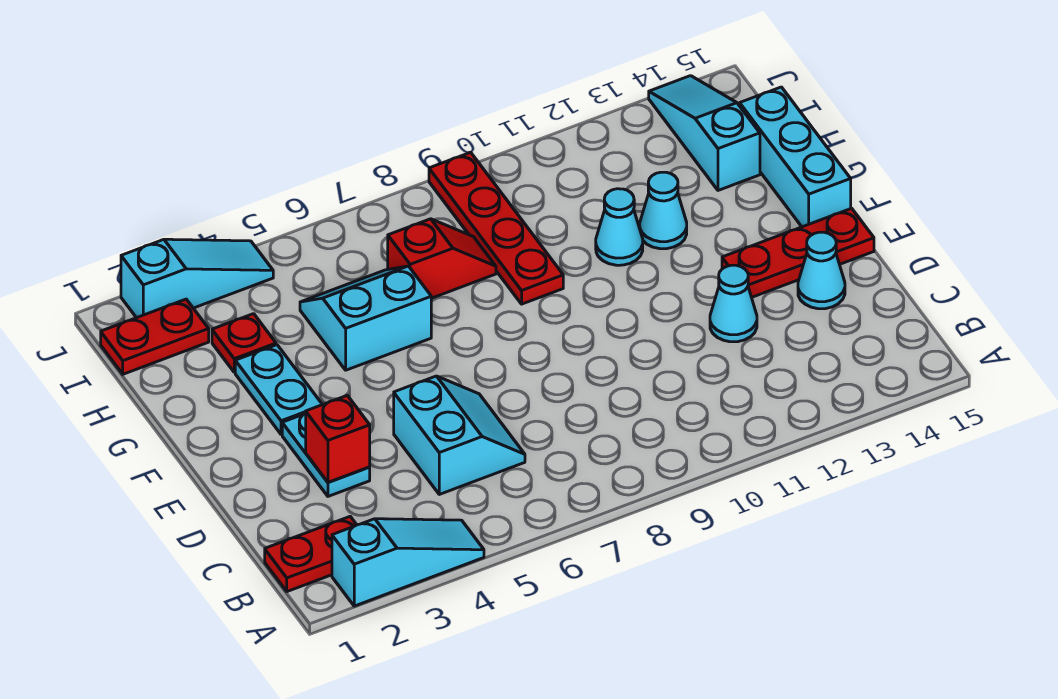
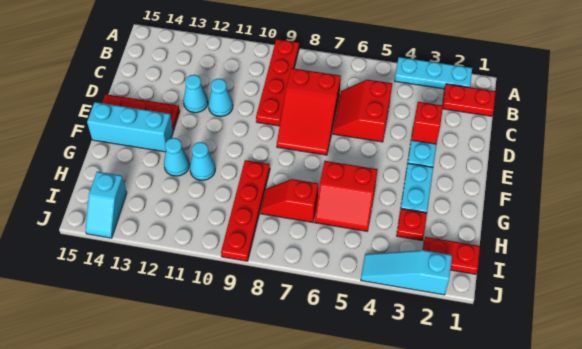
cyan 1x3 slope [332,519,484,606] -> cyan 1x3 plate [395,57,472,89]
none -> red 1x4 plate [256,39,299,126]
cyan 2x2 slope [394,376,525,494] -> red 2x2 slope [333,80,392,142]
none -> red 2x3 slope [277,68,341,155]
cyan 1x1 cone [798,232,845,309] -> cyan 1x1 cone moved to [208,79,233,117]
cyan 1x3 brick [740,87,851,227] -> cyan 1x3 brick turned to [87,102,173,152]
cyan 2x2 slope [300,266,431,370] -> red 2x2 slope [314,161,378,231]
cyan 1x3 slope [649,76,760,190] -> cyan 1x2 slope [85,172,127,238]

